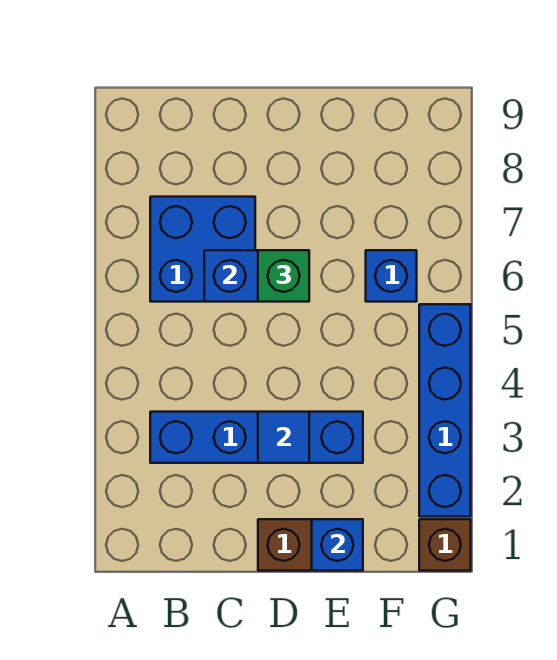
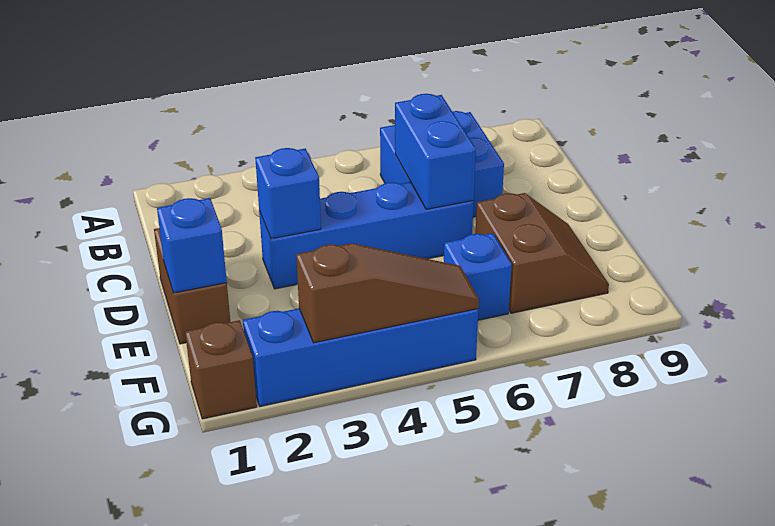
blue 1x4 brick [150,412,363,463] -> blue 1x4 brick turned to [259,182,474,289]
blue 1x1 tile [258,412,309,463] -> blue 1x1 brick [255,148,321,239]
green 1x1 brick [258,250,309,302] -> none
none -> brown 2x2 slope [475,193,609,313]
none -> brown 1x3 slope [296,243,479,343]

